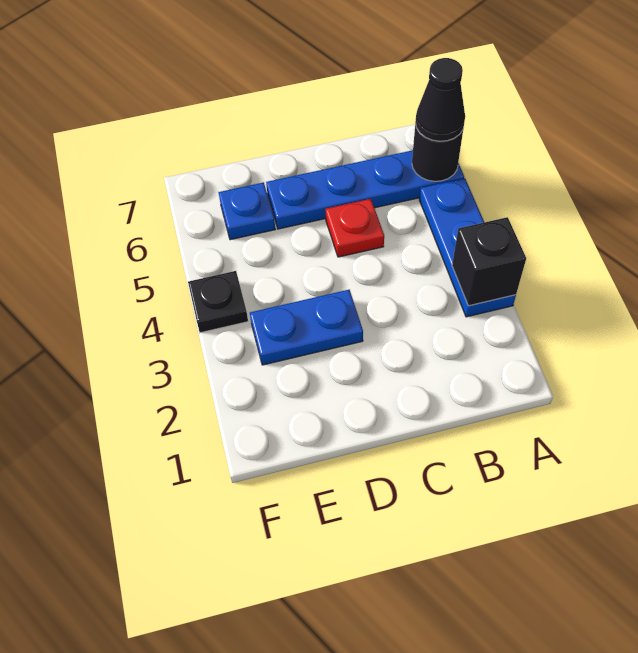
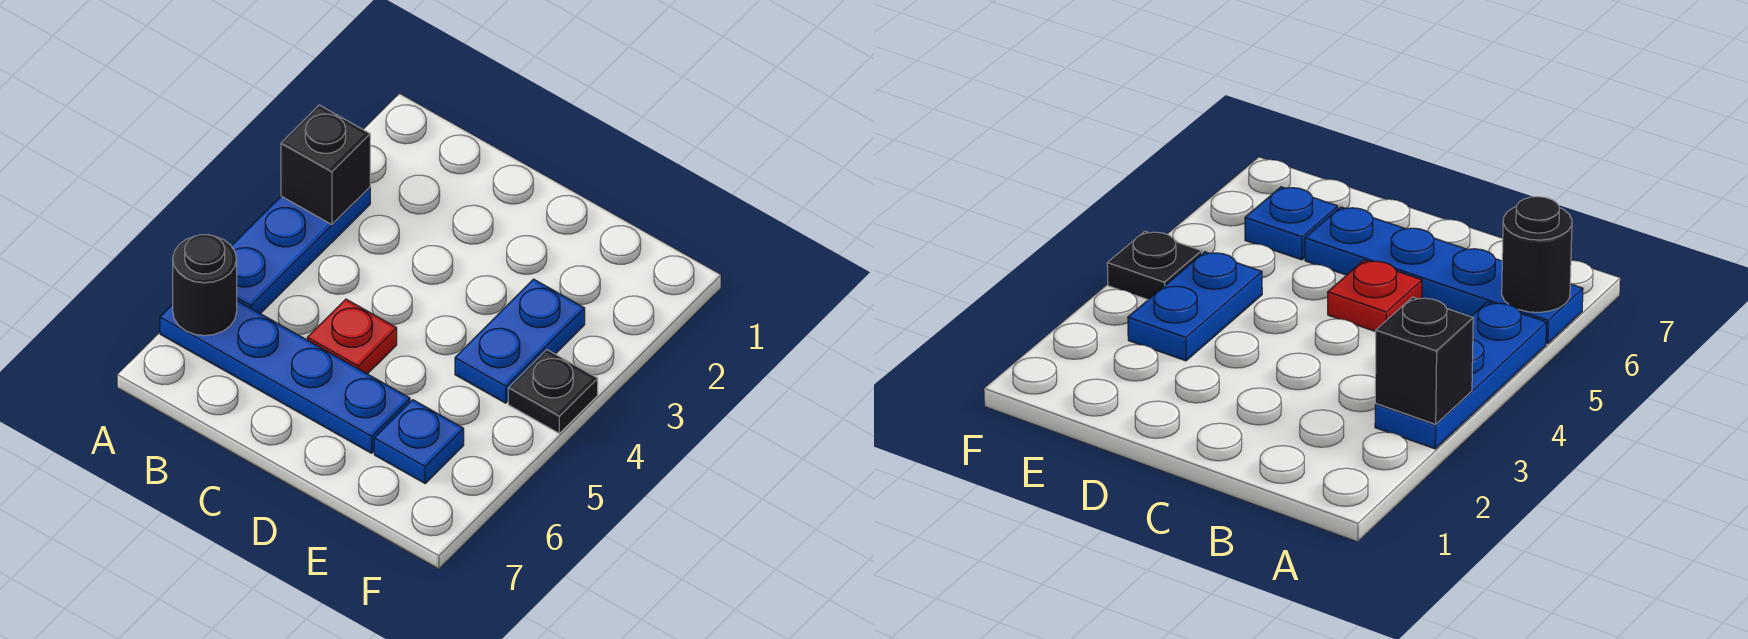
black 1x1 cone [415,58,465,141] -> none
blue 1x2 plate [250,290,363,365] -> blue 1x2 plate turned to [455,279,585,403]

